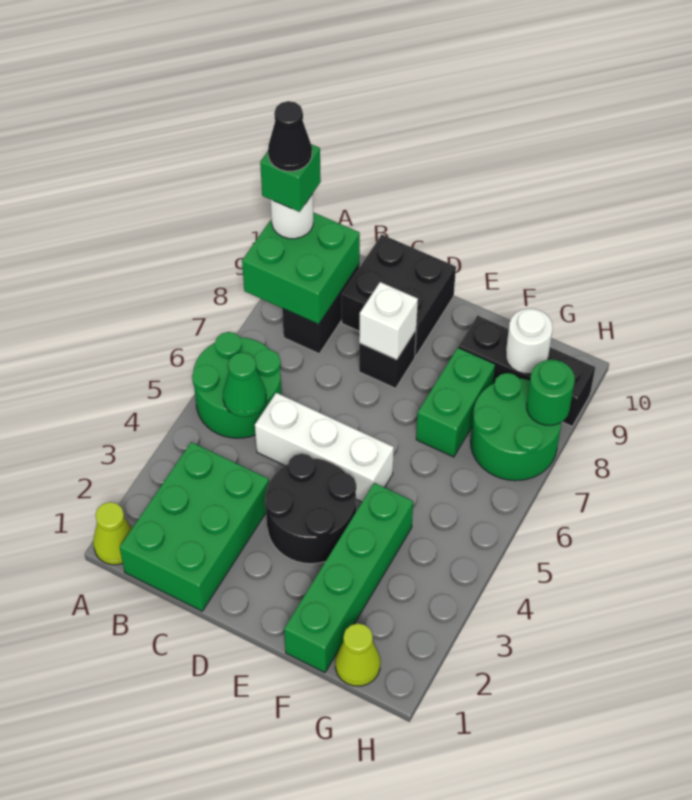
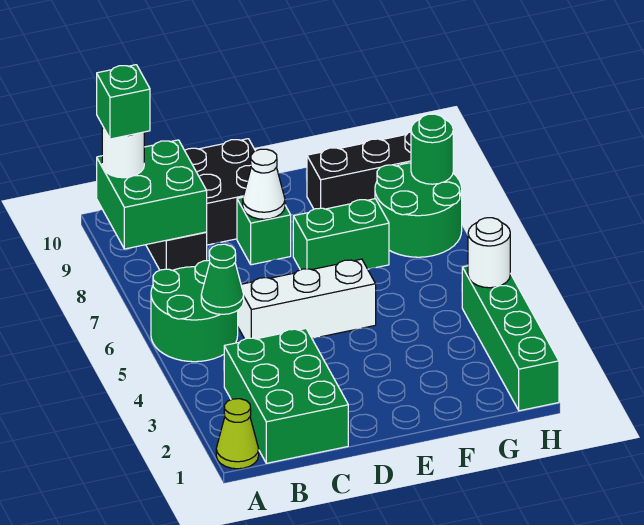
black 1x1 cone [268,101,312,171] -> none
black 2x2 round brick [265,454,356,564] -> none
black 1x1 brick [359,330,416,388] -> green 1x1 brick [237,197,291,265]
white 1x1 brick [359,282,418,359] -> white 1x1 cone [243,149,285,219]
green 1x4 brick [284,483,413,673] -> green 1x4 brick moved to [462,266,559,411]
green 1x2 brick [416,348,495,457] -> green 1x2 brick turned to [293,199,389,270]
lime 1x1 cone [335,623,380,686] -> none
white 1x1 round brick [506,309,553,374] -> white 1x1 round brick moved to [468,218,510,288]

